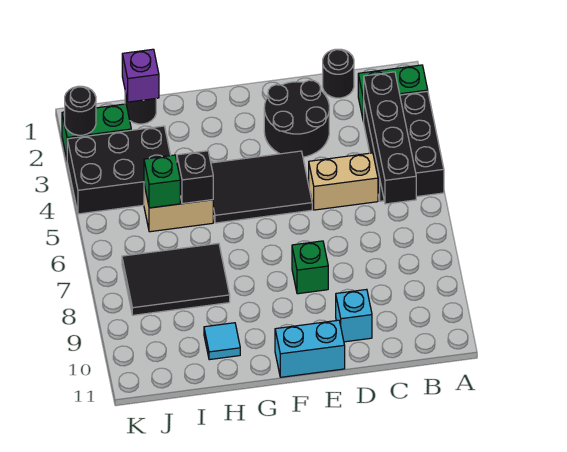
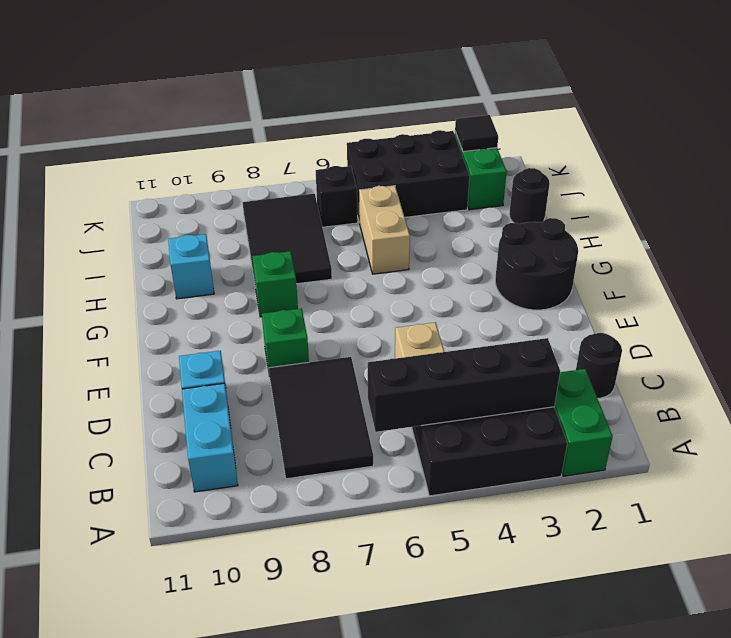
black 2x2 round brick [264,80,329,157] -> black 2x2 round brick moved to [495,218,578,310]
black 2x3 tile [211,151,312,223] -> black 2x3 tile moved to [269,357,373,479]
cyan 1x2 brick [275,320,345,377] -> cyan 1x2 brick moved to [182,383,238,492]
black 1x1 brick [177,151,213,204] -> black 1x1 brick moved to [316,166,358,227]
cyan 1x1 tile [204,323,240,360] -> cyan 1x1 brick [168,234,214,299]
purple 1x1 brick [122,49,159,102] -> none
black 2x3 brick [67,126,171,214] -> black 2x3 brick turned to [347,130,470,223]
green 1x1 brick [144,155,180,208] -> green 1x1 brick moved to [252,251,298,317]
black 1x1 round brick [65,86,96,135] -> black 1x1 tile [455,115,498,152]

